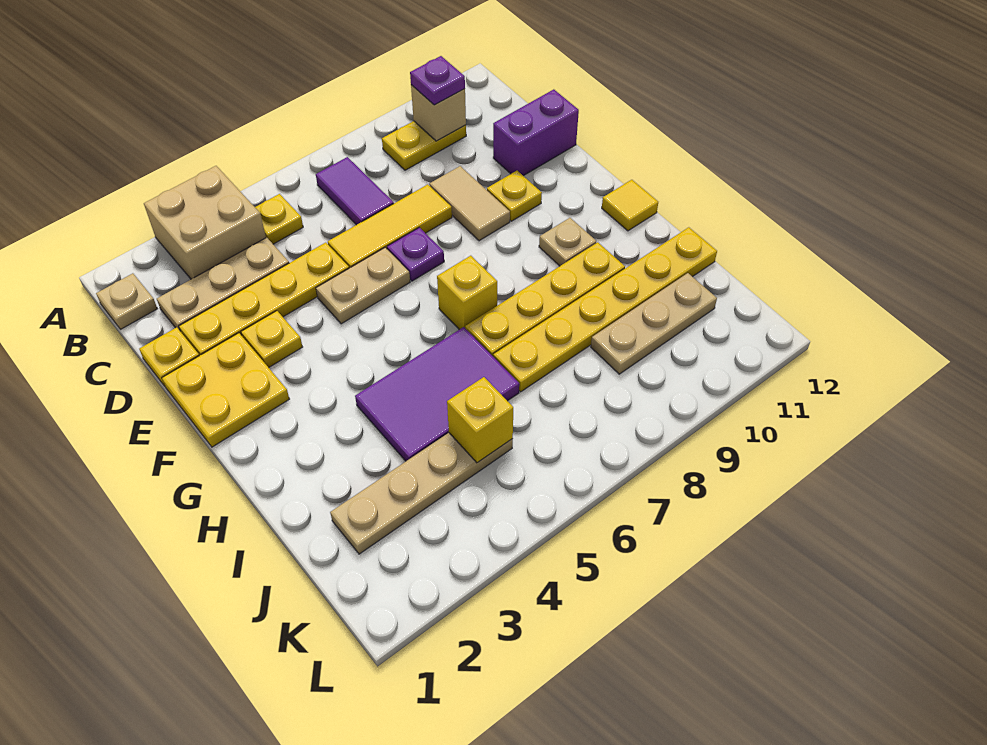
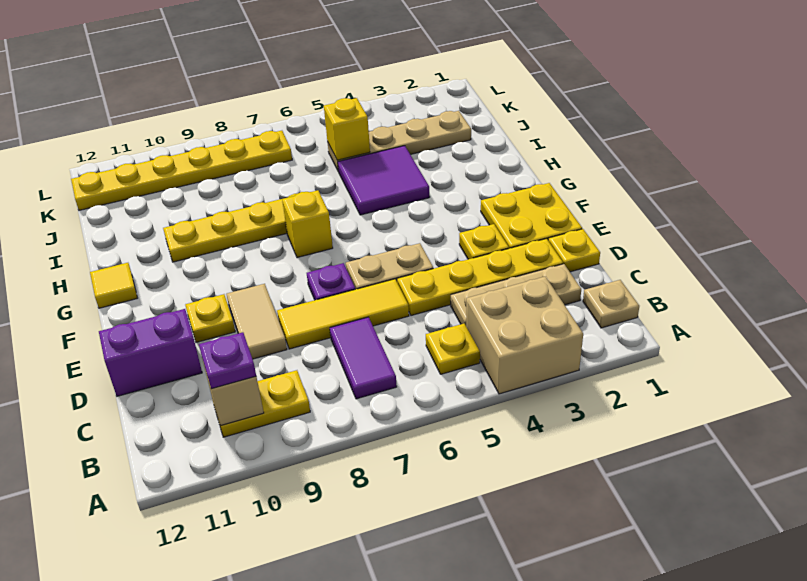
tan 1x1 plate [539,218,596,266] -> none
purple 2x3 tile [355,327,519,461] -> purple 2x2 tile [338,146,430,215]
yellow 1x6 plate [493,227,717,392] -> yellow 1x6 plate moved to [71,131,292,210]
tan 1x3 plate [591,273,717,374] -> none

